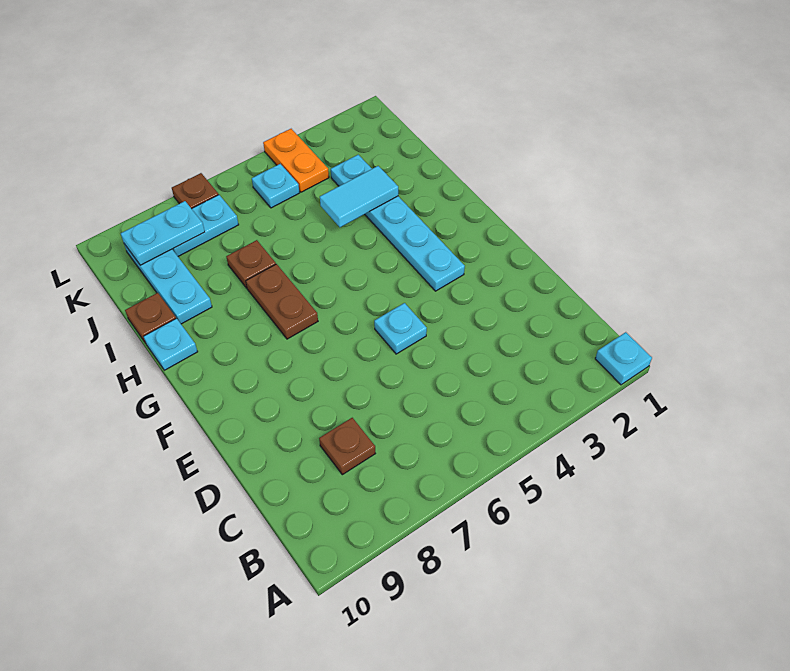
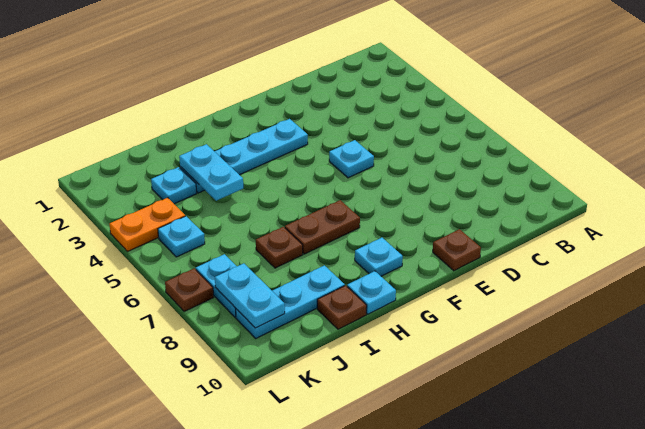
cyan 1x1 plate [595,332,652,385] -> cyan 1x1 plate moved to [355,238,403,276]
brown 1x1 plate [319,418,375,475] -> brown 1x1 plate moved to [433,229,481,271]
cyan 1x2 tile [320,166,398,227] -> cyan 1x2 plate [179,144,243,201]

